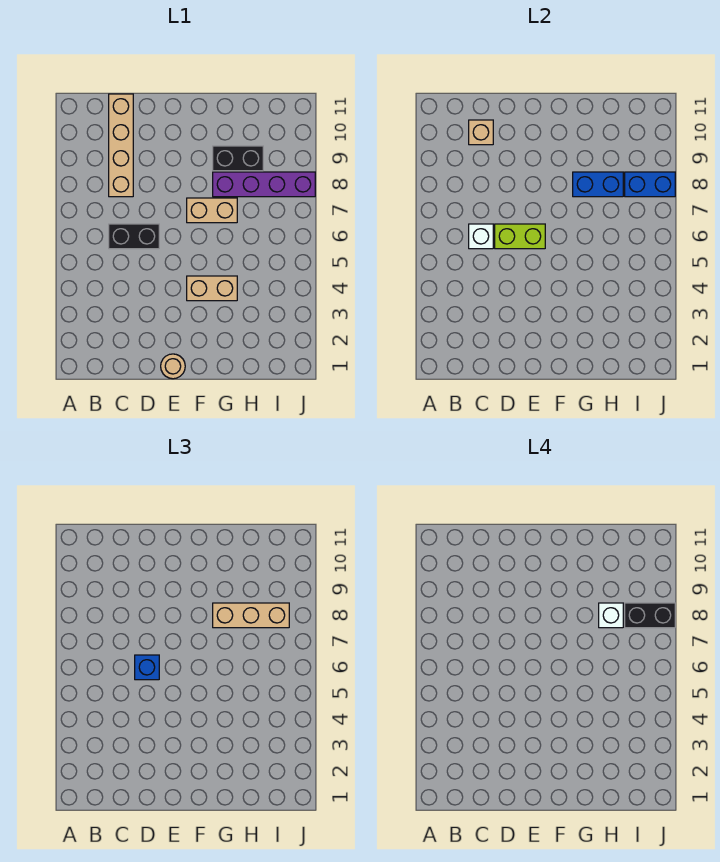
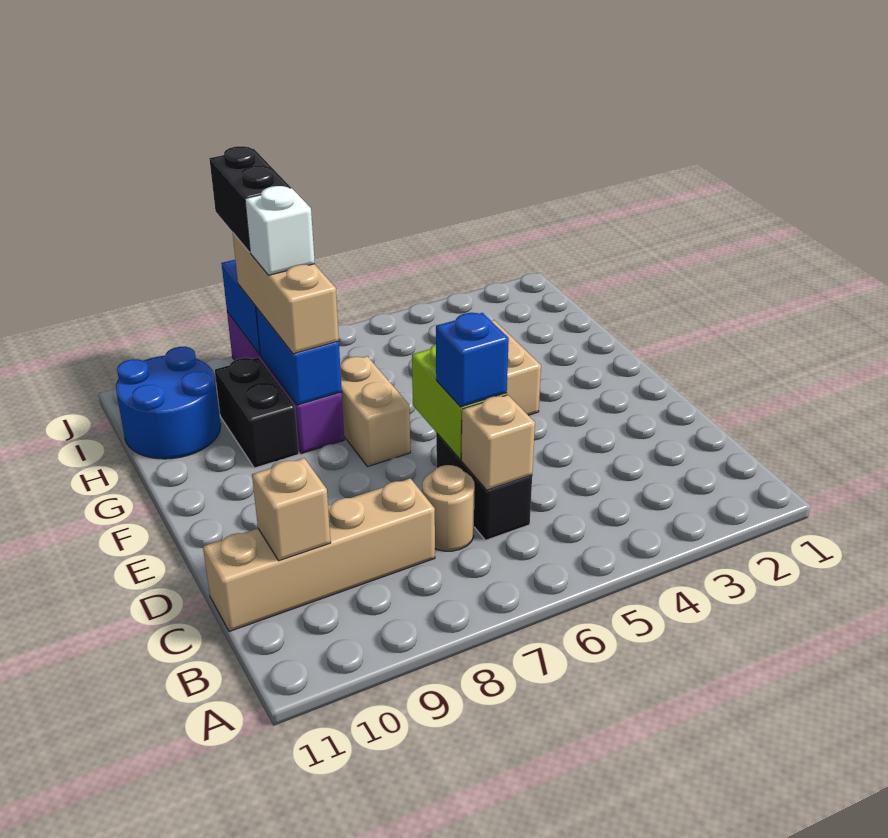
white 1x1 brick [469,224,493,249] -> tan 1x1 brick [461,395,535,490]
tan 1x1 round brick [161,354,185,379] -> tan 1x1 round brick moved to [422,465,475,551]
none -> blue 2x2 round brick [116,347,221,459]

